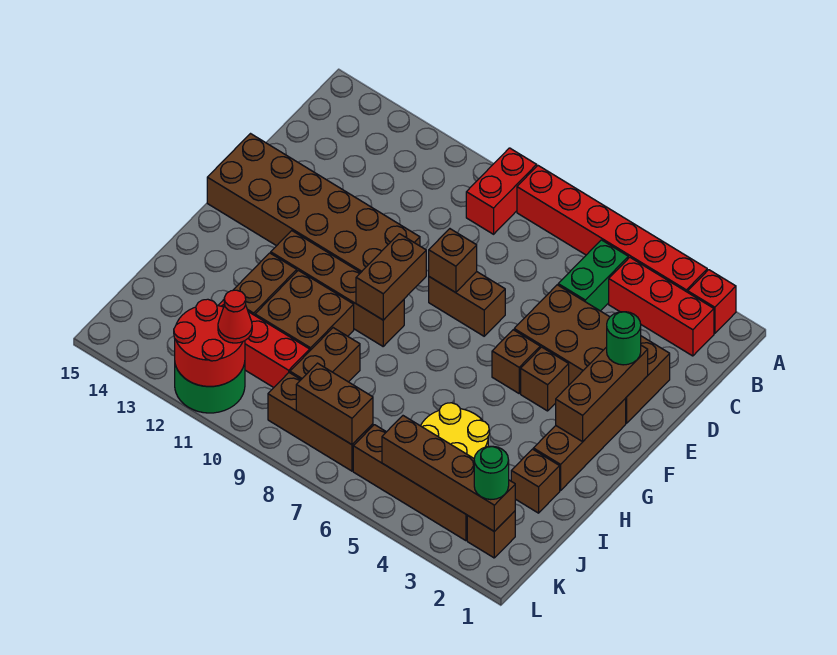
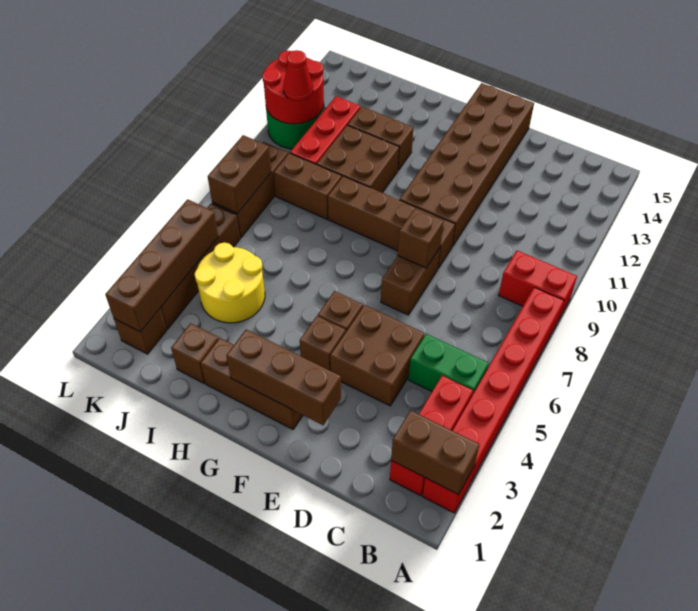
brown 2x4 brick [514,285,670,423] -> brown 2x2 brick [330,305,425,406]
green 1x1 round brick [607,312,641,365] -> none
brown 1x2 brick [356,234,426,320] -> brown 1x2 brick moved to [391,410,480,495]
brown 1x4 brick [271,231,404,346] -> brown 1x4 brick turned to [328,176,455,268]
green 1x1 round brick [474,446,509,500] -> none

